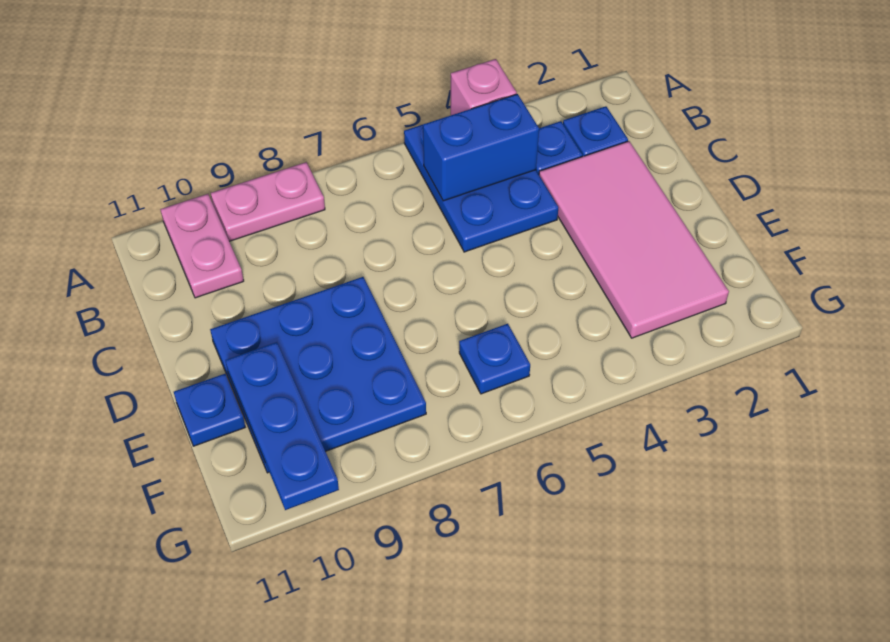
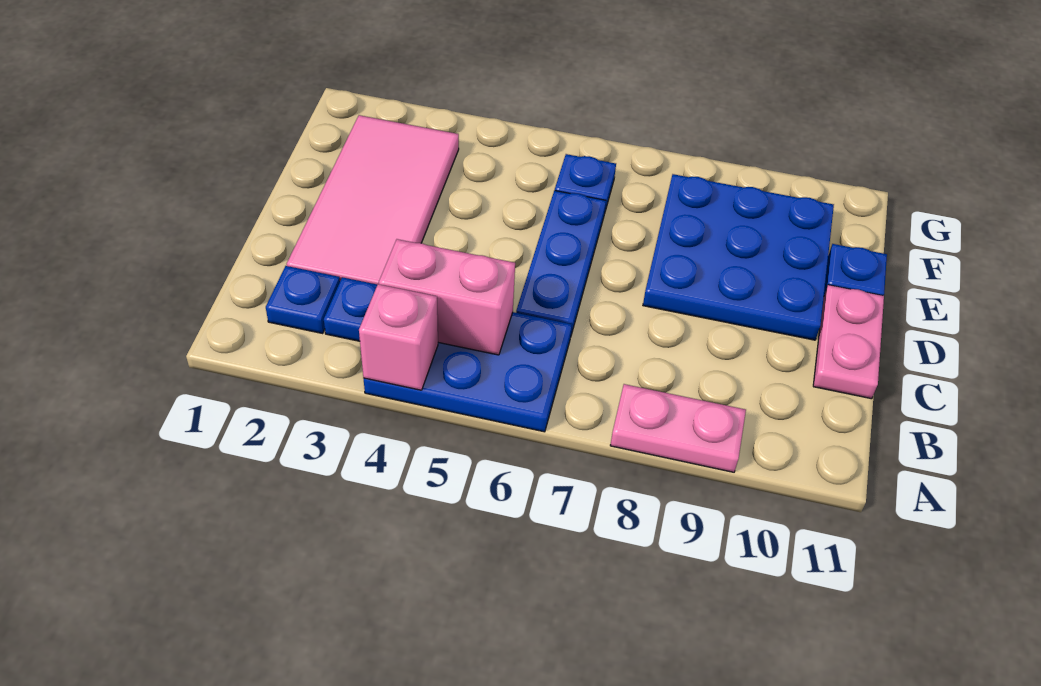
blue 2x3 plate [404,125,558,252] -> blue 2x3 plate turned to [364,312,572,432]
pink 1x2 plate [160,194,244,298] -> pink 1x2 plate moved to [813,285,884,399]
blue 1x2 brick [423,94,539,201] -> pink 1x2 brick [379,239,515,355]
blue 1x3 plate [225,342,339,510] -> blue 1x3 plate moved to [516,191,606,335]

